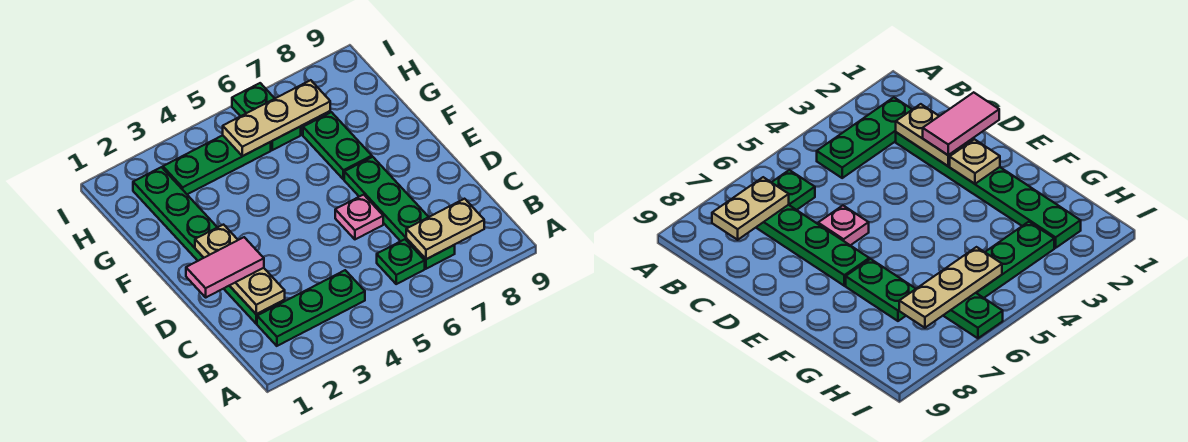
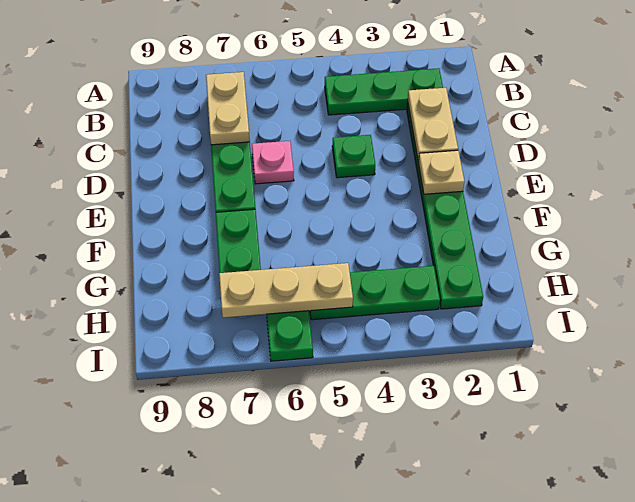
green 1x1 plate [377,239,425,284] -> green 1x1 plate moved to [332,135,375,178]
tan 1x2 plate [406,199,484,259] -> tan 1x2 plate turned to [206,72,250,145]
pink 1x2 tile [186,237,264,297] -> none

